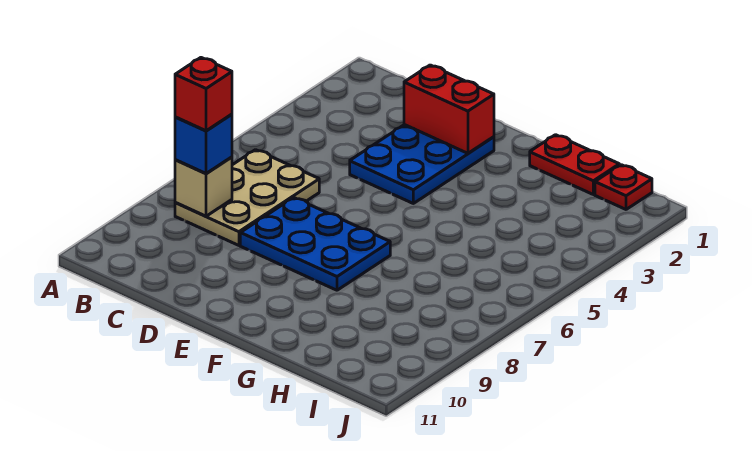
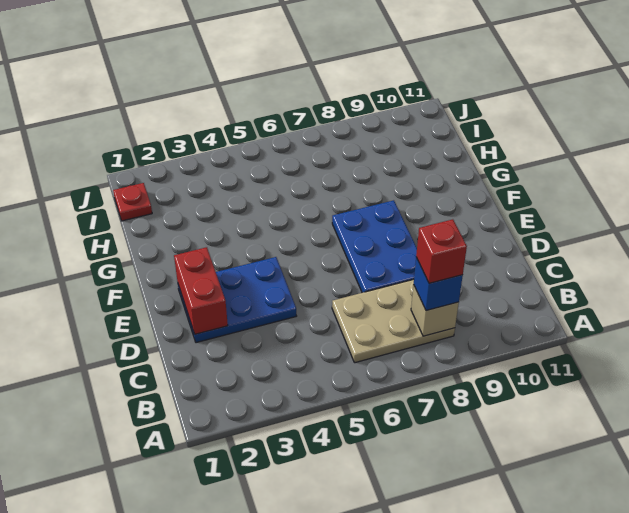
red 1x2 plate [530,135,619,194] -> none

